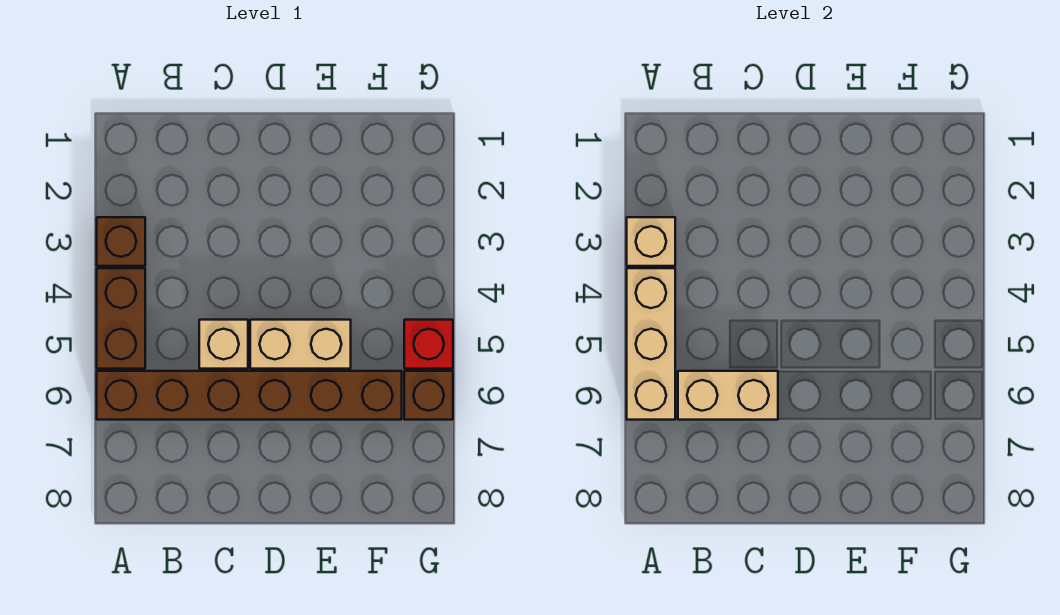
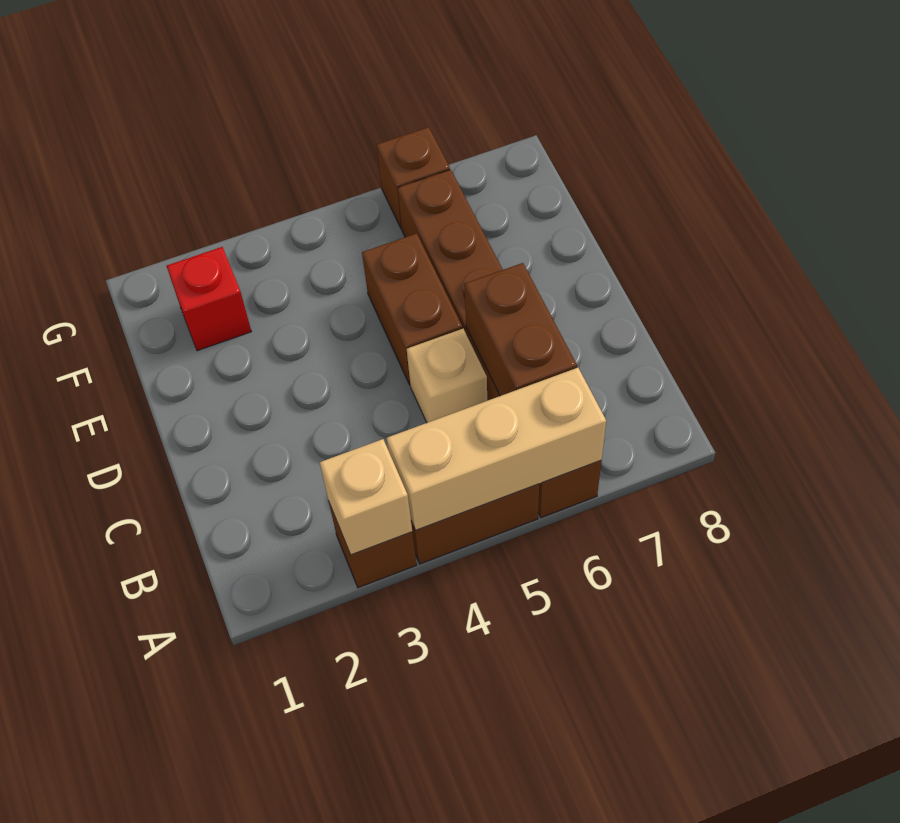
tan 1x2 brick [678,371,778,420] -> brown 1x2 brick [464,263,577,396]
tan 1x2 brick [250,320,351,369] -> brown 1x2 brick [362,233,462,385]
red 1x1 brick [404,320,453,369] -> red 1x1 brick moved to [167,247,251,351]

